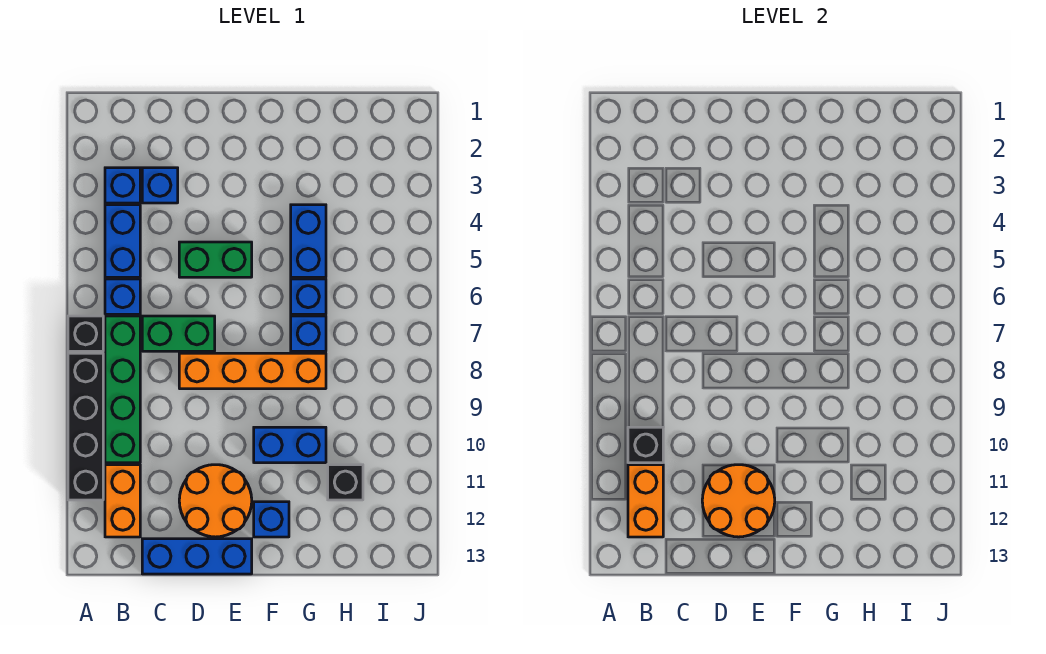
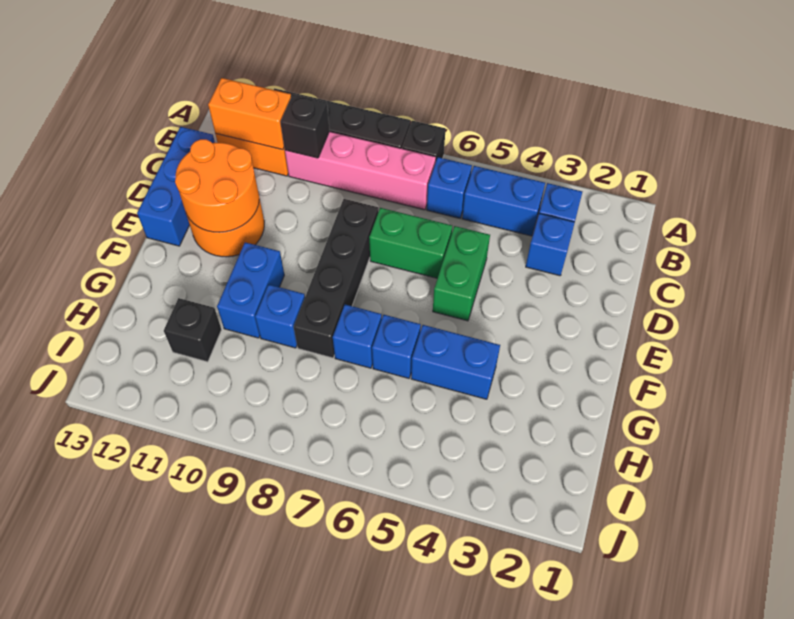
green 1x4 brick [105,316,140,463] -> pink 1x4 brick [285,131,436,210]
green 1x2 brick [142,316,215,351] -> green 1x2 brick turned to [369,208,452,278]
orange 1x4 brick [179,353,326,389] -> black 1x4 brick [294,199,378,358]
blue 1x1 brick [254,502,289,537] -> blue 1x1 brick moved to [255,285,305,348]

